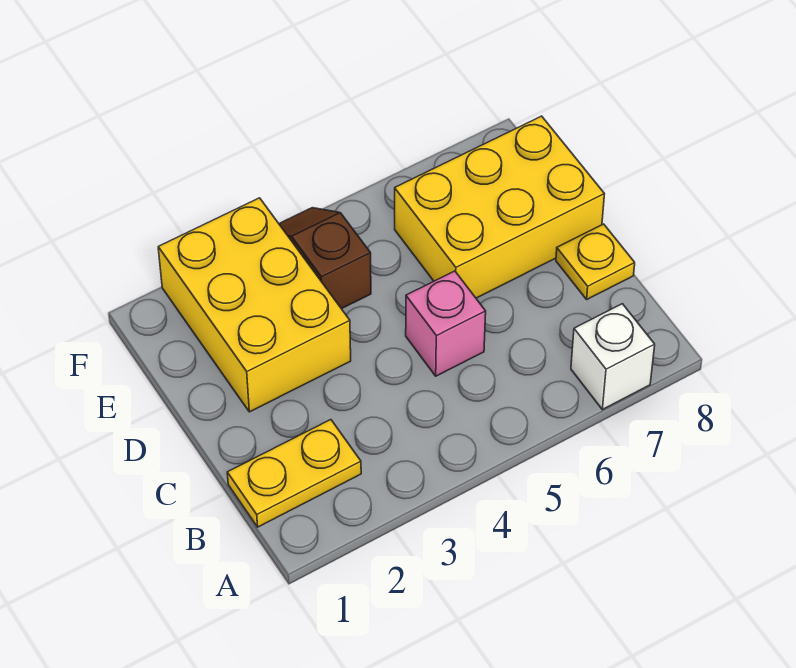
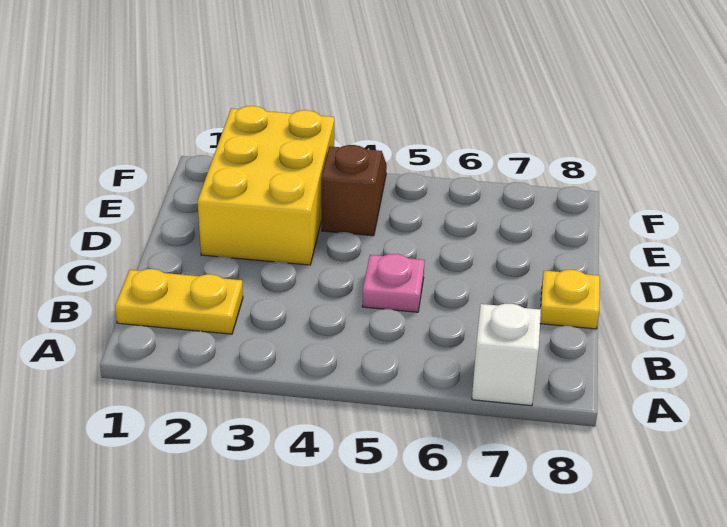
pink 1x1 brick [406,271,486,376] -> pink 1x1 plate [362,254,425,312]
yellow 2x3 brick [395,116,604,298] -> none

